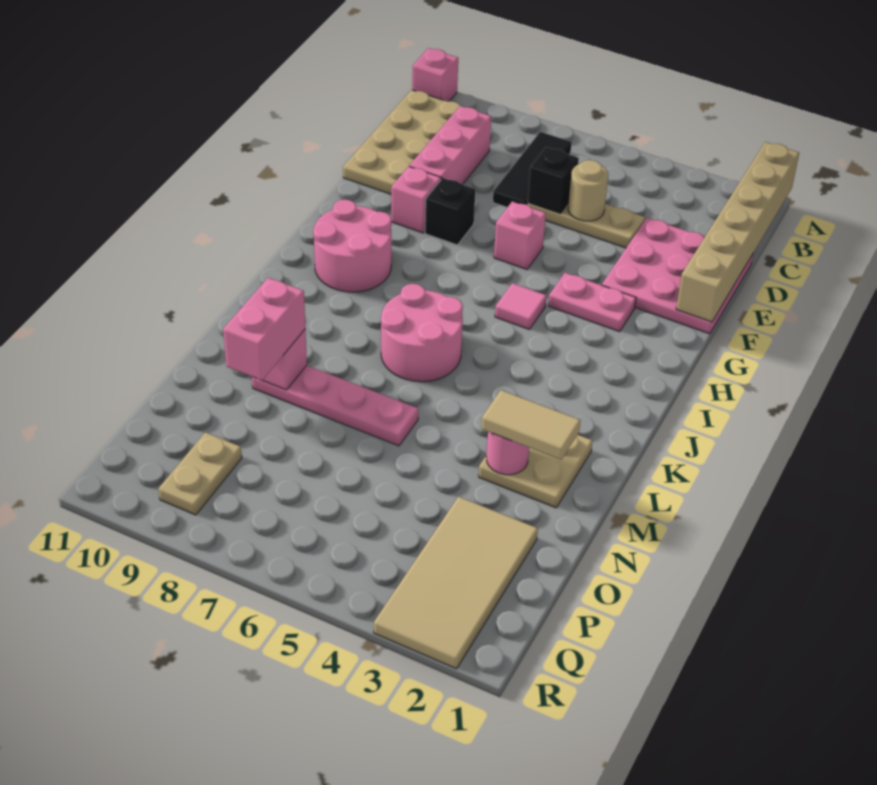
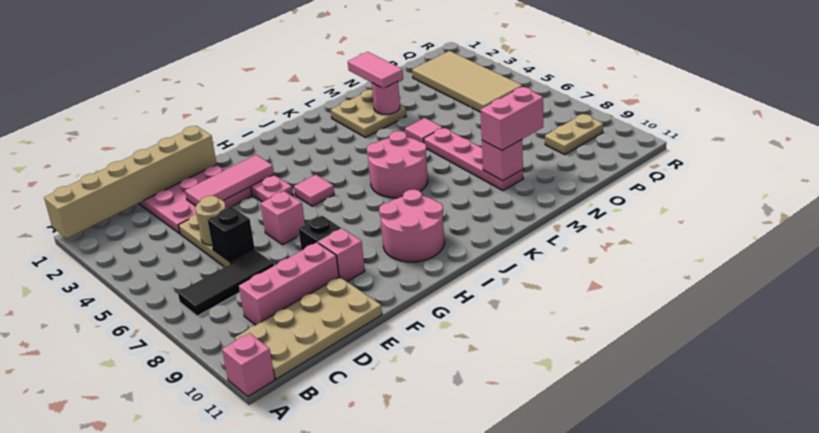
none -> pink 1x3 tile [185,155,274,206]
tan 1x2 tile [481,390,580,460] -> pink 1x2 tile [348,52,403,88]
none -> pink 1x1 tile [405,118,443,143]
tan 2x4 tile [374,497,538,669] -> tan 2x4 tile turned to [412,51,522,112]

